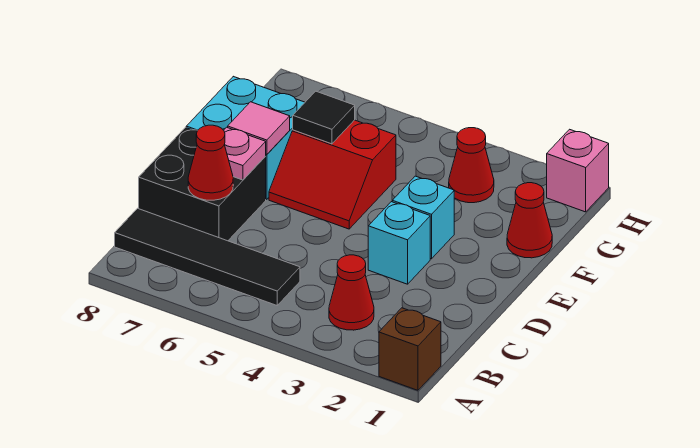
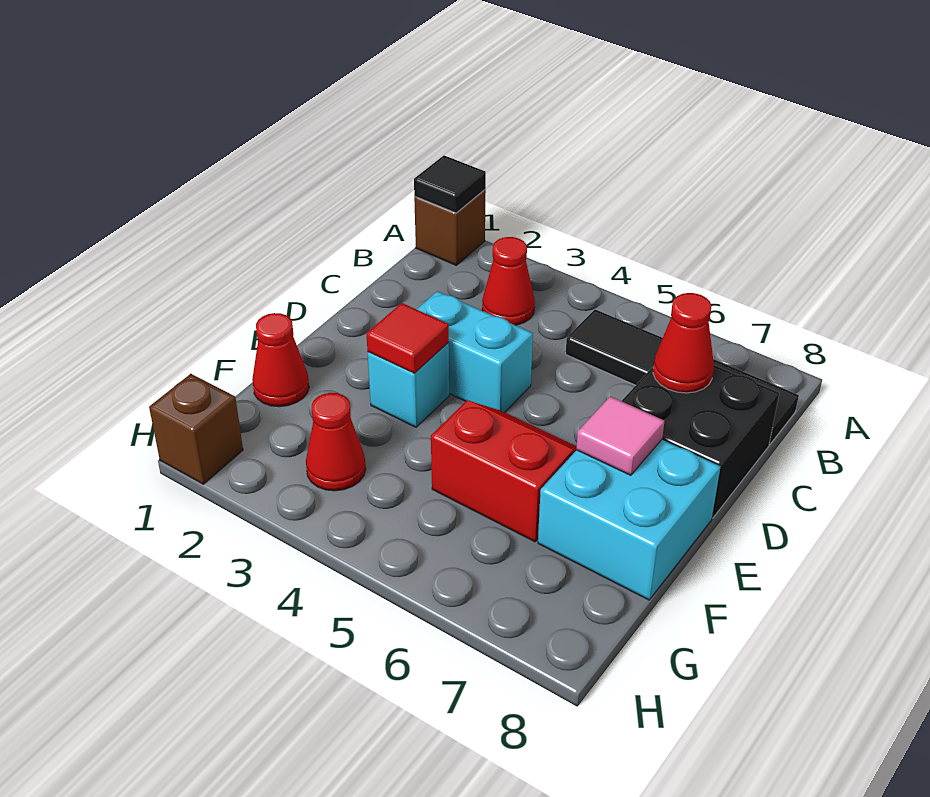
cyan 1x1 brick [368,202,430,284] -> cyan 1x2 brick [417,291,533,412]
pink 1x1 plate [224,127,266,180] -> none
none -> red 1x1 tile [366,303,449,373]
black 1x1 tile [293,91,355,144] -> black 1x1 tile moved to [414,155,486,213]
pink 1x1 brick [547,129,609,212] -> brown 1x1 brick [149,374,243,484]

